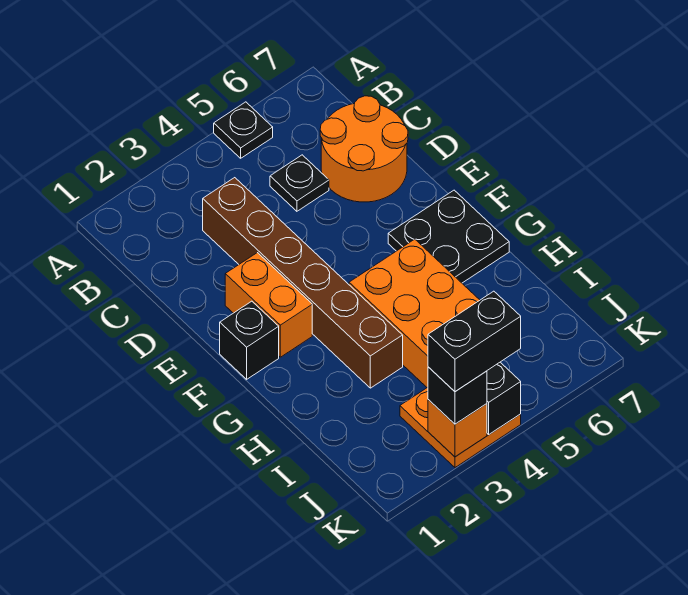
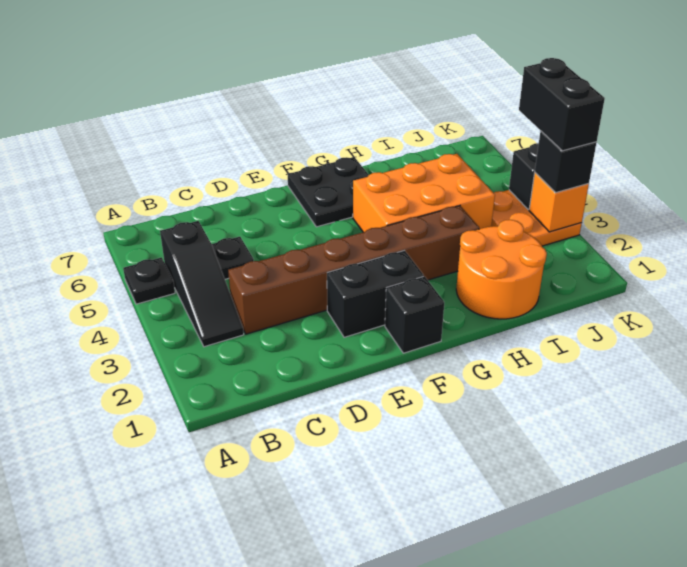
none -> black 1x3 slope [160,221,244,347]
orange 2x2 round brick [320,96,408,202] -> orange 2x2 round brick moved to [456,220,547,319]
orange 1x2 brick [225,253,312,357] -> black 1x2 brick [327,251,424,337]

